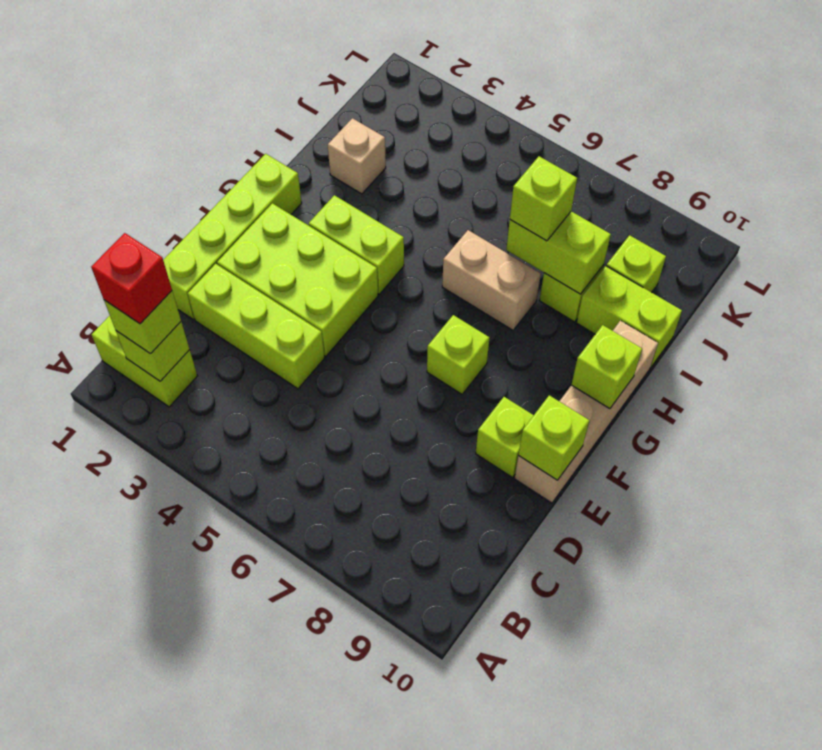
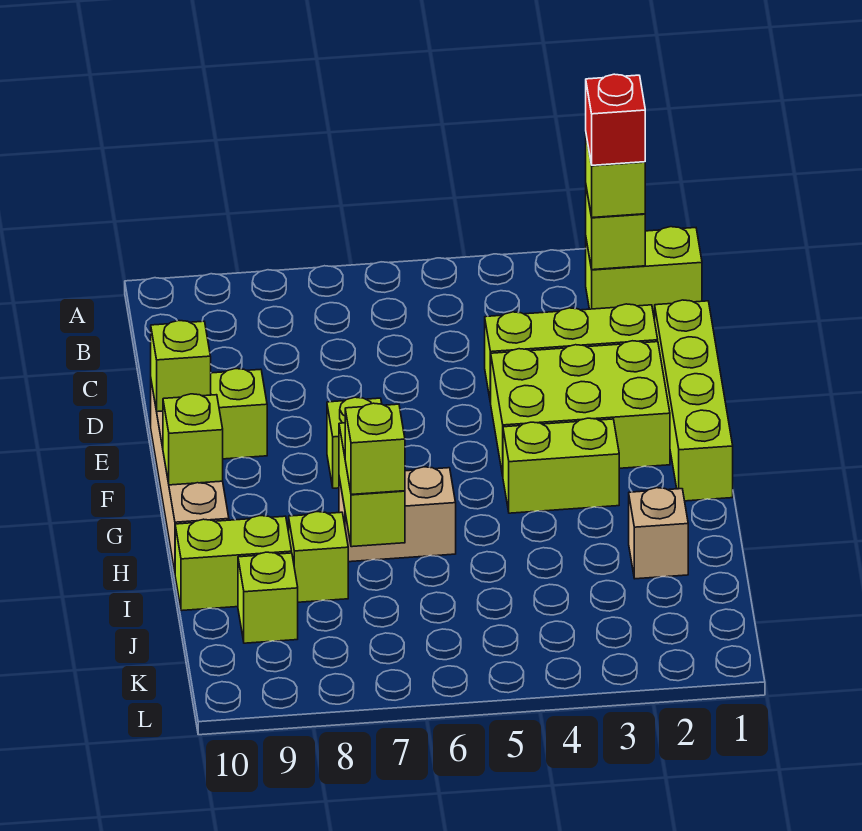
lime 1x2 brick [506,211,611,294] -> lime 1x2 brick turned to [339,423,405,547]

